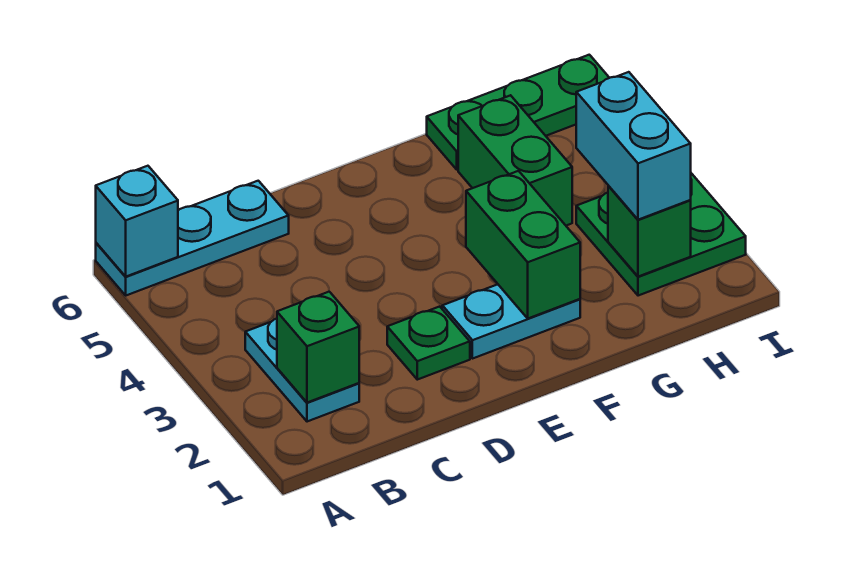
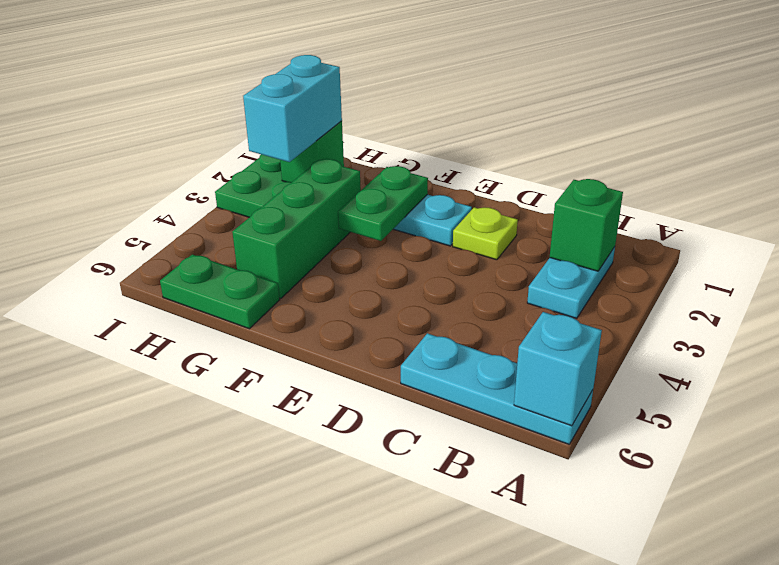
green 1x1 plate [387,307,470,380] -> lime 1x1 plate [453,207,518,260]
green 1x2 brick [466,171,580,318] -> green 1x2 plate [338,166,428,241]
green 1x2 brick [458,95,572,226] -> green 1x3 brick [232,159,361,299]
green 1x3 plate [427,55,609,170] -> green 1x2 plate [160,254,280,329]

